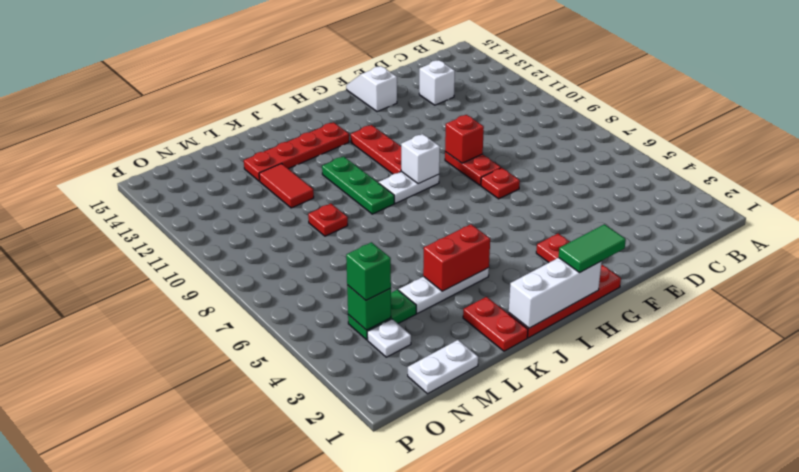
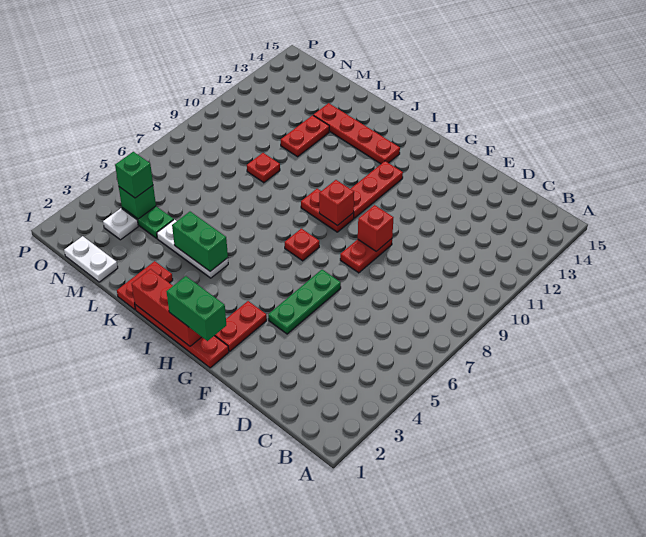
white 1x1 brick [419,60,455,105] -> none
red 1x1 plate [481,168,520,199] -> red 1x1 plate moved to [285,229,319,261]
white 1x2 slope [346,66,397,112] -> none
green 1x2 tile [559,224,626,272] -> green 1x2 brick [166,276,226,341]
white 1x3 brick [509,258,602,328] -> red 1x3 brick [132,269,201,346]
white 1x2 plate [379,171,439,203] -> red 1x2 plate [301,189,354,232]
white 1x1 brick [401,134,440,184] -> red 1x1 brick [319,180,354,226]
red 1x2 brick [423,224,490,291] -> green 1x2 brick [172,212,228,271]
green 1x3 plate [322,156,394,214] -> green 1x3 plate moved to [268,270,341,334]
red 1x2 tile [259,164,314,208] -> red 1x2 plate [281,115,329,157]

